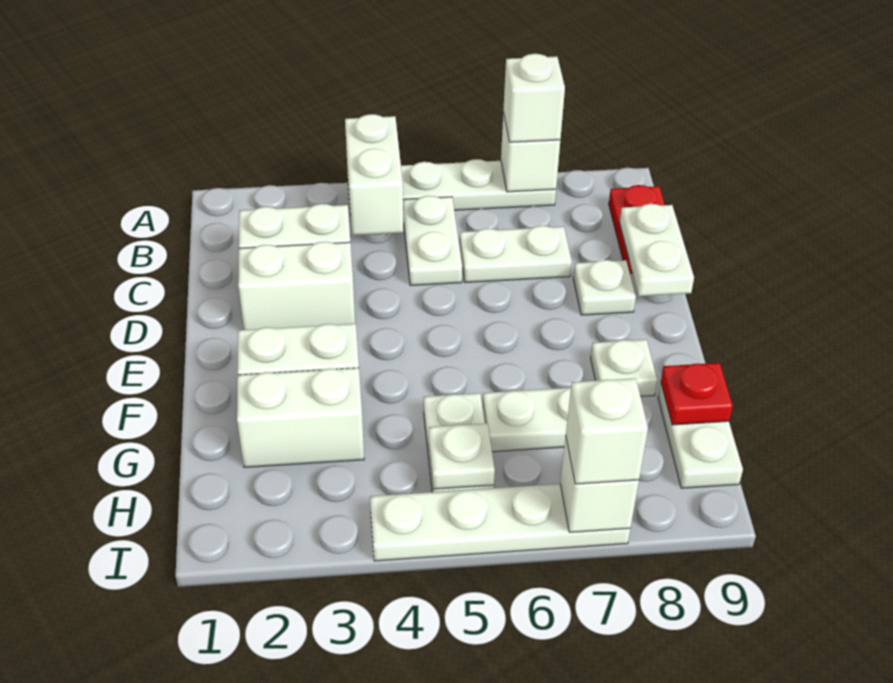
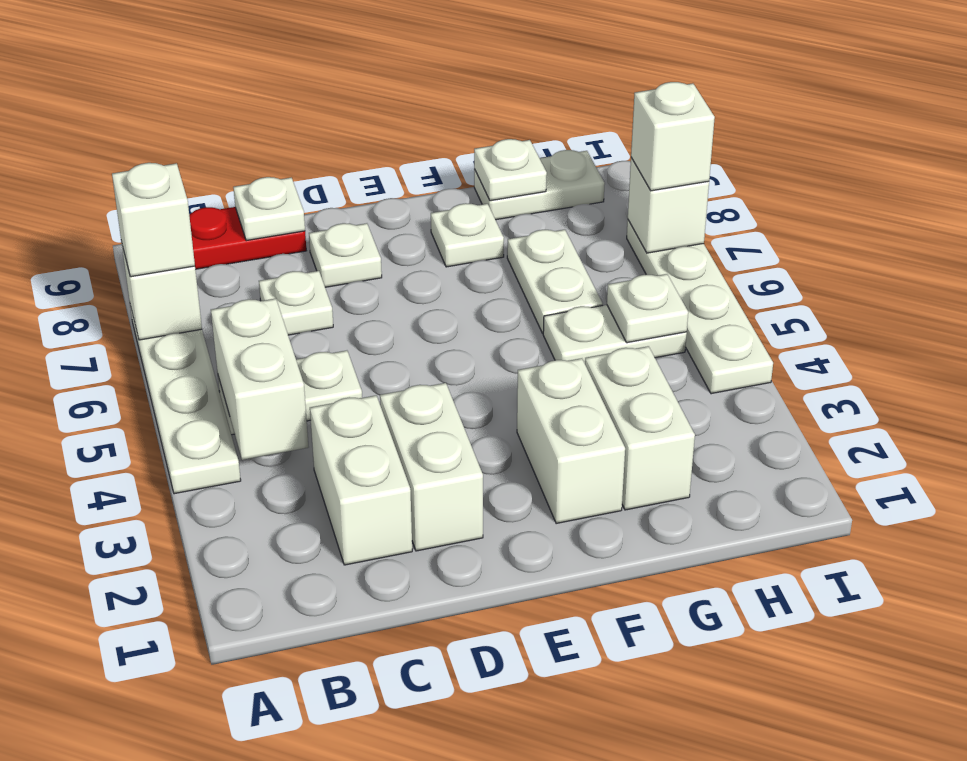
white 1x2 brick [345,114,403,235] -> white 1x2 brick turned to [211,299,308,460]
white 1x2 plate [460,226,572,283] -> white 1x1 plate [259,271,333,335]
white 1x2 plate [620,204,694,296] -> white 1x1 plate [233,177,305,241]
red 1x1 plate [661,363,733,425] -> white 1x1 plate [474,139,547,201]

